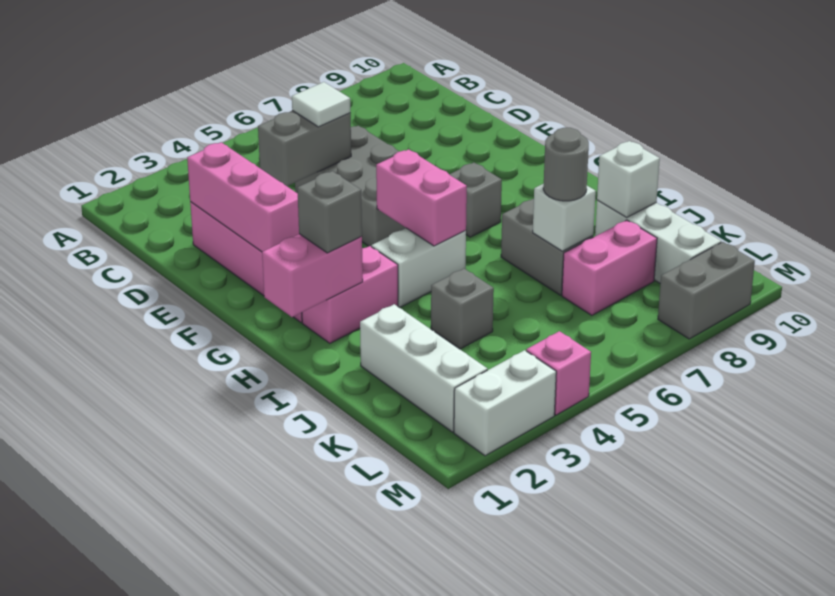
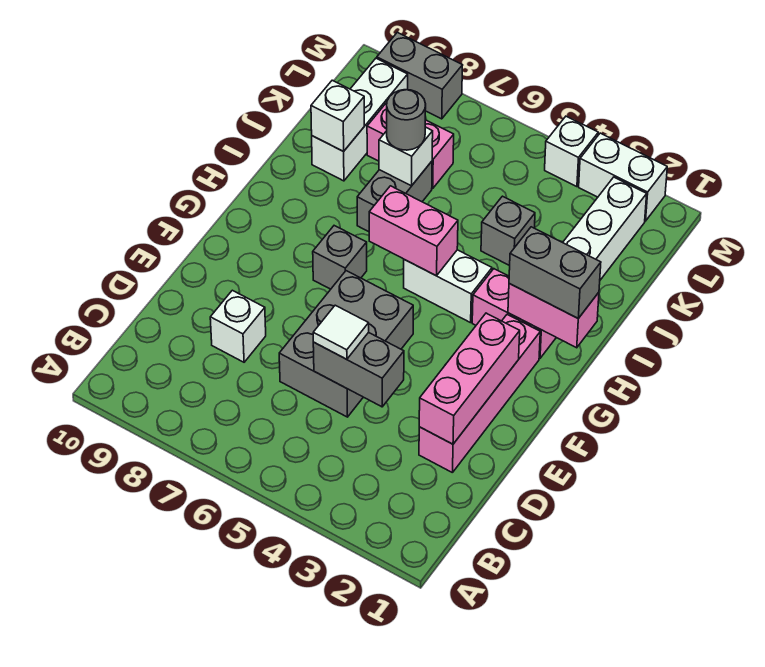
none -> white 1x1 brick [210,290,266,362]
pink 1x2 brick [376,149,467,246] -> pink 1x2 brick turned to [369,186,458,276]
grey 1x1 brick [297,171,362,253] -> grey 1x2 brick [509,227,601,318]
pink 1x1 brick [526,331,591,415] -> white 1x1 brick [545,116,598,187]

